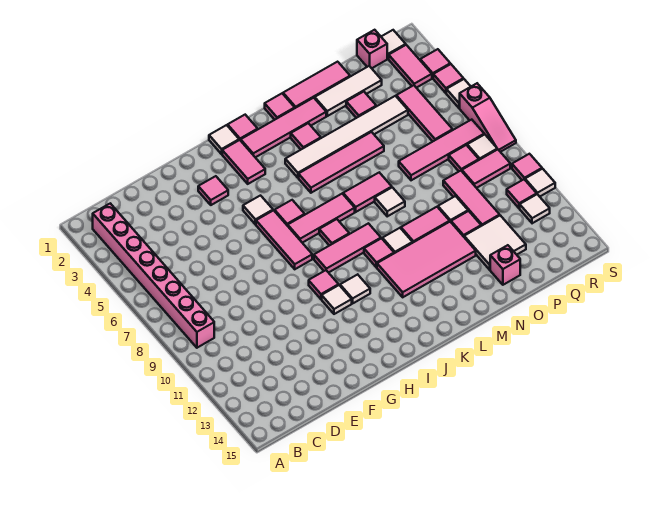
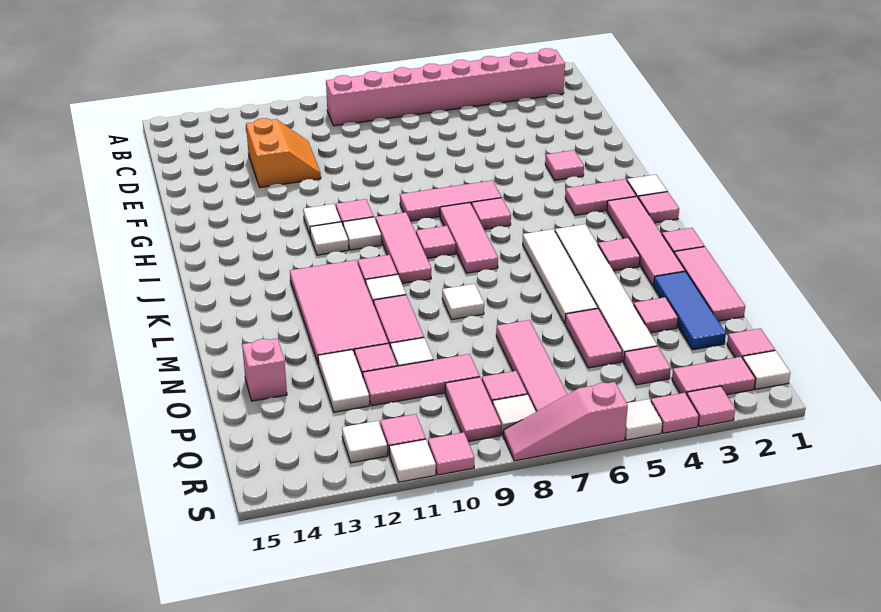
none -> orange 2x2 slope [246,118,321,188]
white 1x1 tile [243,196,273,225] -> white 1x1 tile moved to [343,217,382,250]
pink 1x4 tile [299,132,384,193] -> white 1x4 tile [523,229,598,323]
pink 1x2 tile [343,173,392,212] -> pink 1x2 tile moved to [565,309,622,368]
white 1x3 tile [315,66,382,116] -> blue 1x3 tile [654,271,726,350]
white 2x2 tile [464,215,526,270] -> white 1x2 tile [318,350,369,412]
pink 1x1 brick [357,30,387,68] -> pink 1x1 tile [727,328,775,358]
pink 1x3 tile [396,85,453,142] -> pink 1x1 tile [624,346,671,385]

